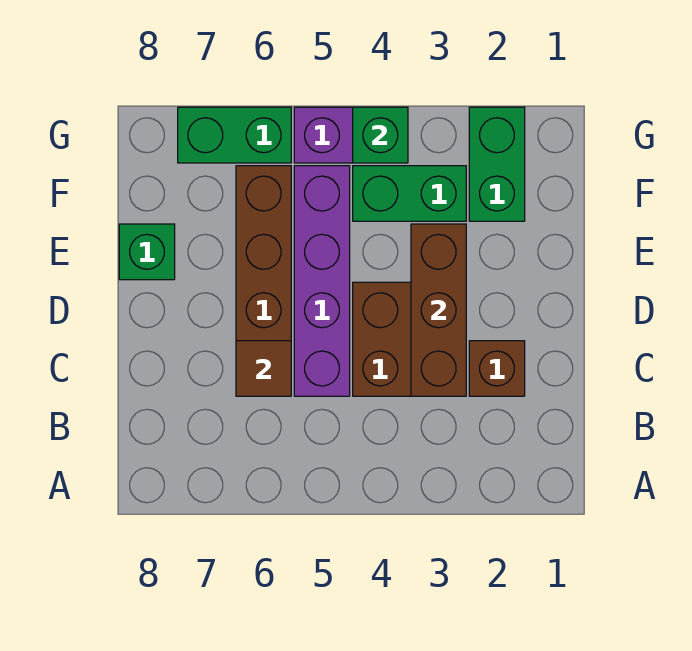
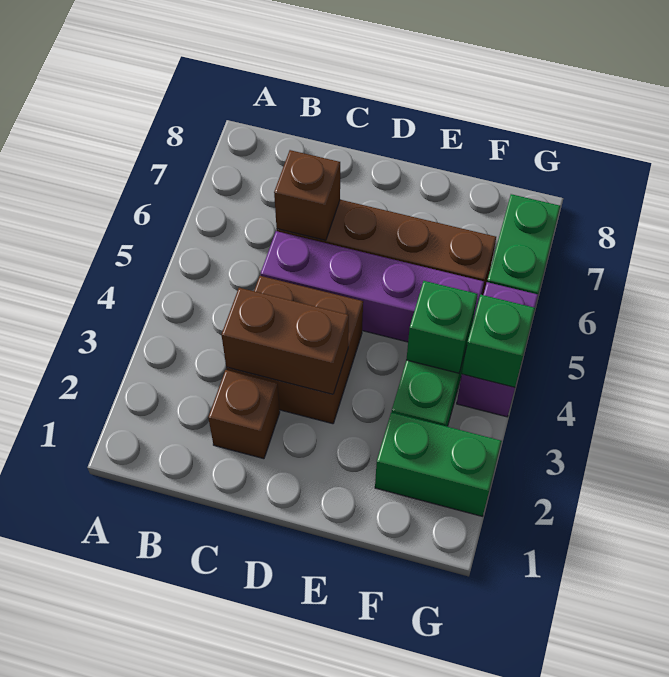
brown 1x3 brick [411,224,466,396] -> brown 1x2 brick [222,288,349,394]
brown 1x1 tile [236,341,291,396] -> brown 1x1 brick [274,150,340,240]
green 1x1 brick [119,224,175,280] -> green 1x1 brick moved to [406,281,477,373]

